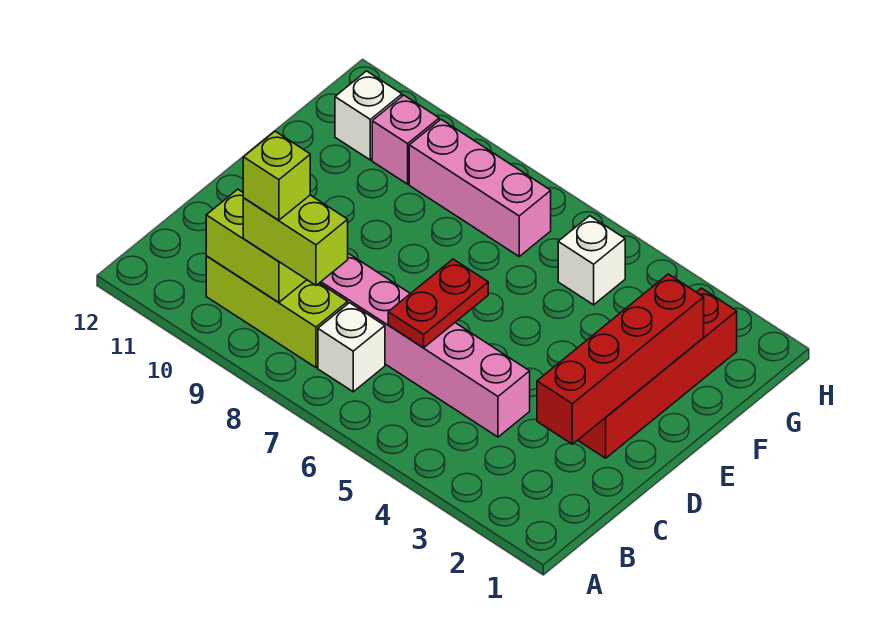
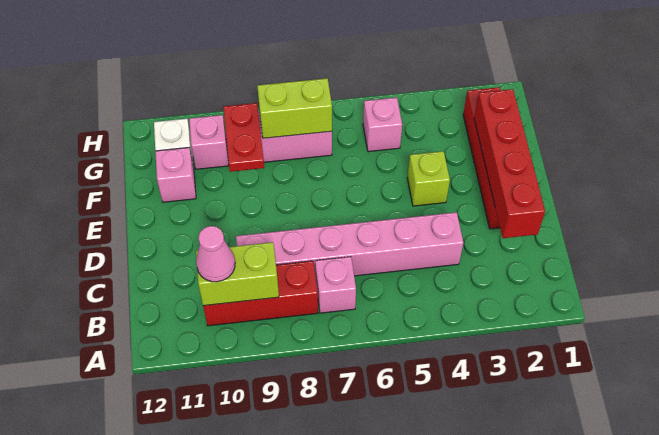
white 1x1 brick [318,303,385,392] -> pink 1x1 brick [315,257,356,313]
lime 1x3 brick [206,256,348,368] -> red 1x3 brick [203,261,318,326]
lime 1x2 brick [243,195,348,285] -> lime 1x2 brick moved to [257,78,332,138]
lime 1x1 brick [243,131,310,220] -> lime 1x1 brick moved to [407,151,450,206]
none -> pink 1x1 cone [196,226,235,282]
red 1x2 plate [388,259,488,348] -> red 1x2 plate moved to [223,103,264,172]
none -> pink 1x1 brick [155,148,196,202]
white 1x1 brick [558,216,625,305] -> pink 1x1 brick [363,98,402,152]

